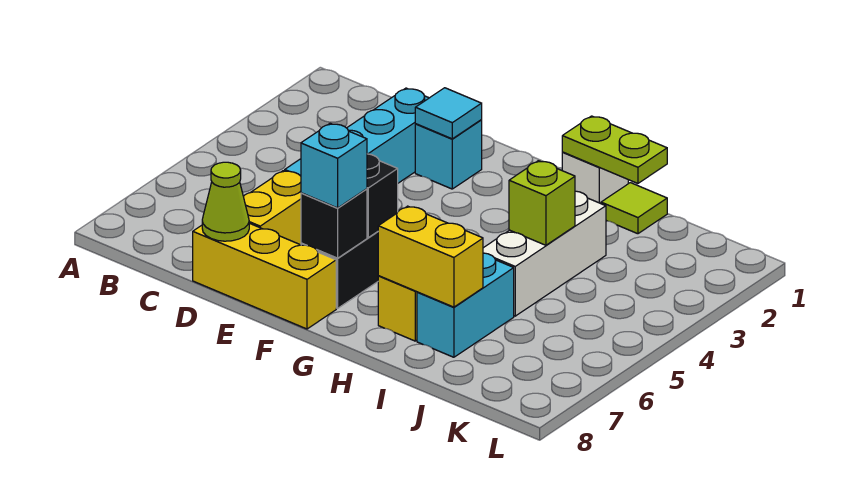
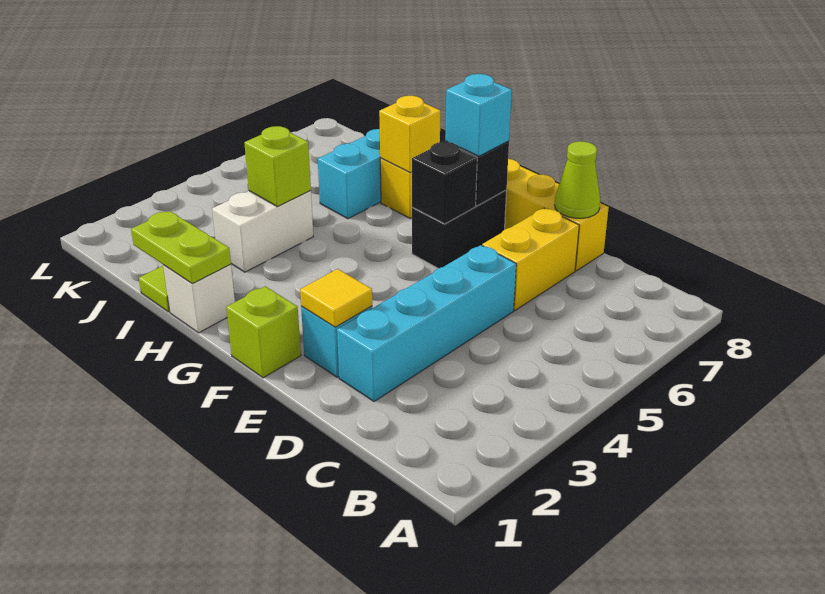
cyan 1x1 tile [415,88,482,139] -> yellow 1x1 tile [300,269,372,327]
none -> lime 1x1 brick [226,286,301,378]
yellow 1x2 brick [378,206,483,307] -> yellow 1x1 brick [379,96,440,172]
white 1x3 brick [483,191,606,316] -> white 1x2 brick [212,191,313,272]

